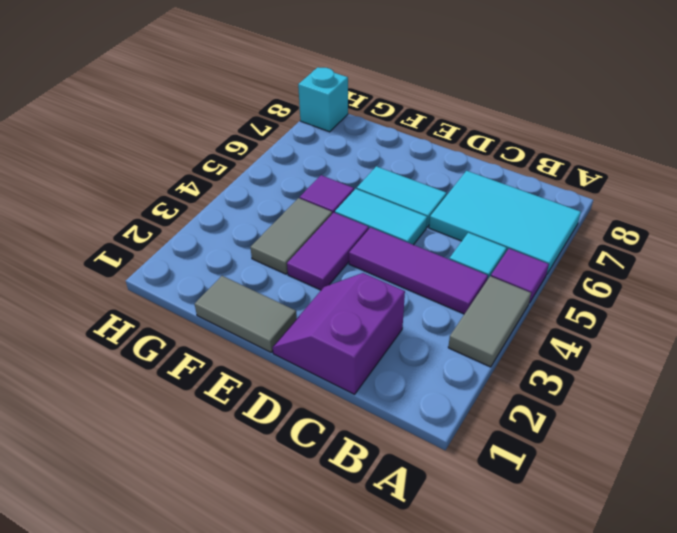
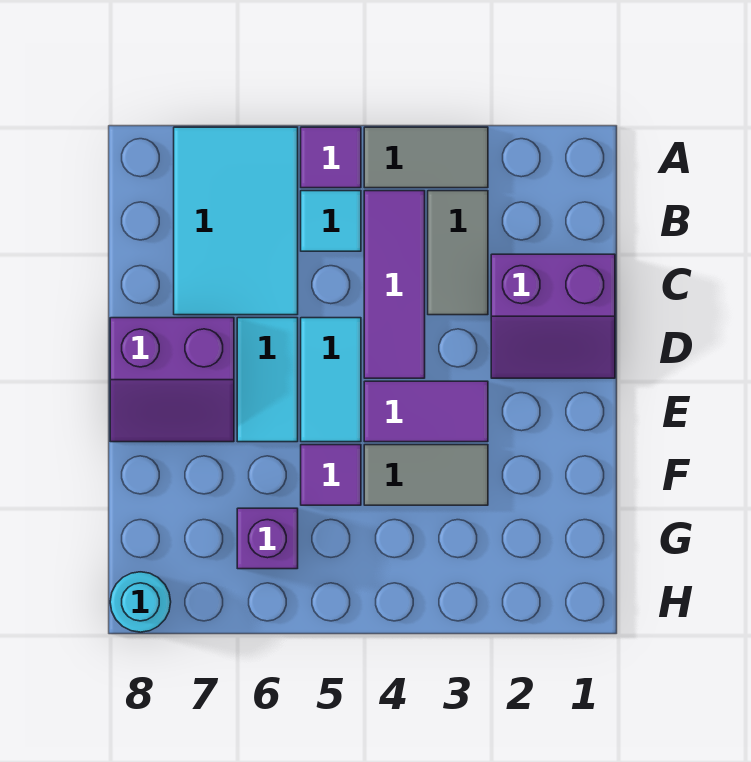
none -> purple 2x2 slope [110,318,234,442]
grey 1x2 tile [195,276,297,352] -> grey 1x2 tile moved to [428,191,488,315]
none -> purple 1x1 brick [237,508,298,569]
cyan 1x1 brick [298,67,348,132] -> cyan 1x1 round brick [110,572,171,632]

